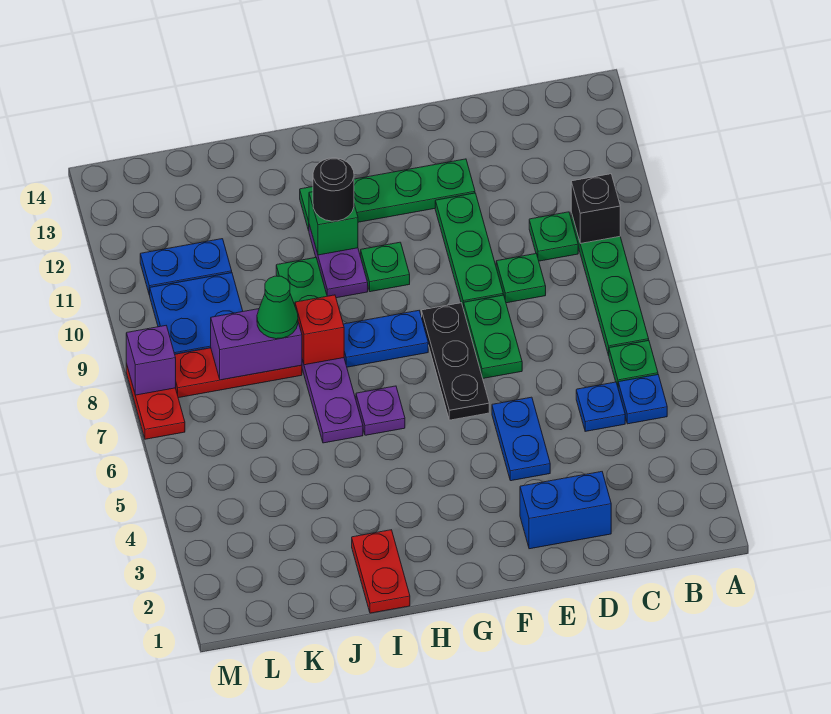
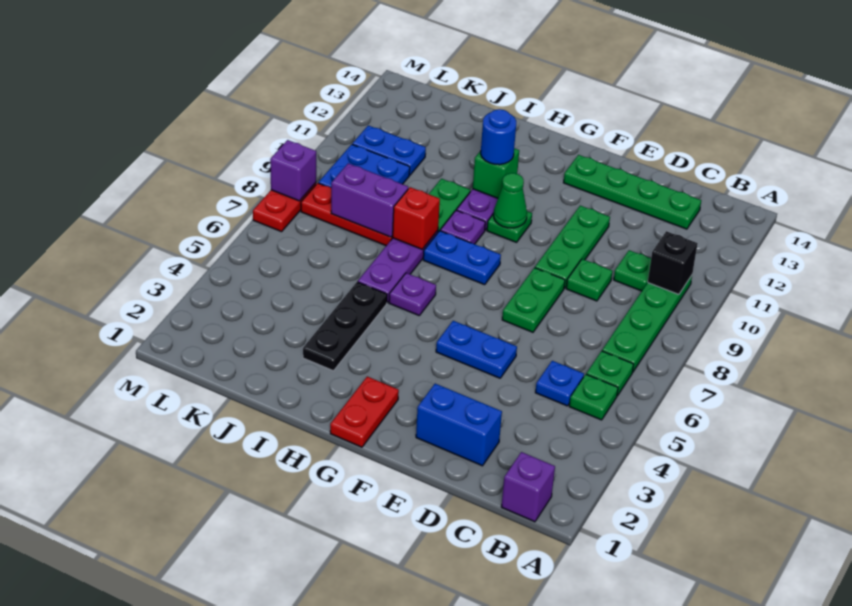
none -> purple 1x1 brick [501,452,555,522]
blue 1x1 plate [618,375,667,424] -> green 1x1 plate [569,374,618,420]
blue 1x2 plate [492,397,550,481] -> blue 1x2 plate turned to [436,321,517,378]
green 1x4 plate [300,159,475,231] -> green 1x4 plate moved to [564,155,701,229]
black 1x3 plate [422,303,489,420] -> black 1x3 plate moved to [303,282,387,371]
none -> purple 1x1 plate [440,210,485,244]
black 1x1 round brick [313,158,354,221] -> blue 1x1 round brick [481,109,516,165]
red 1x2 plate [352,530,410,613] -> red 1x2 plate moved to [330,377,399,447]
green 1x1 cone [257,276,298,339] -> green 1x1 cone moved to [494,173,527,228]

